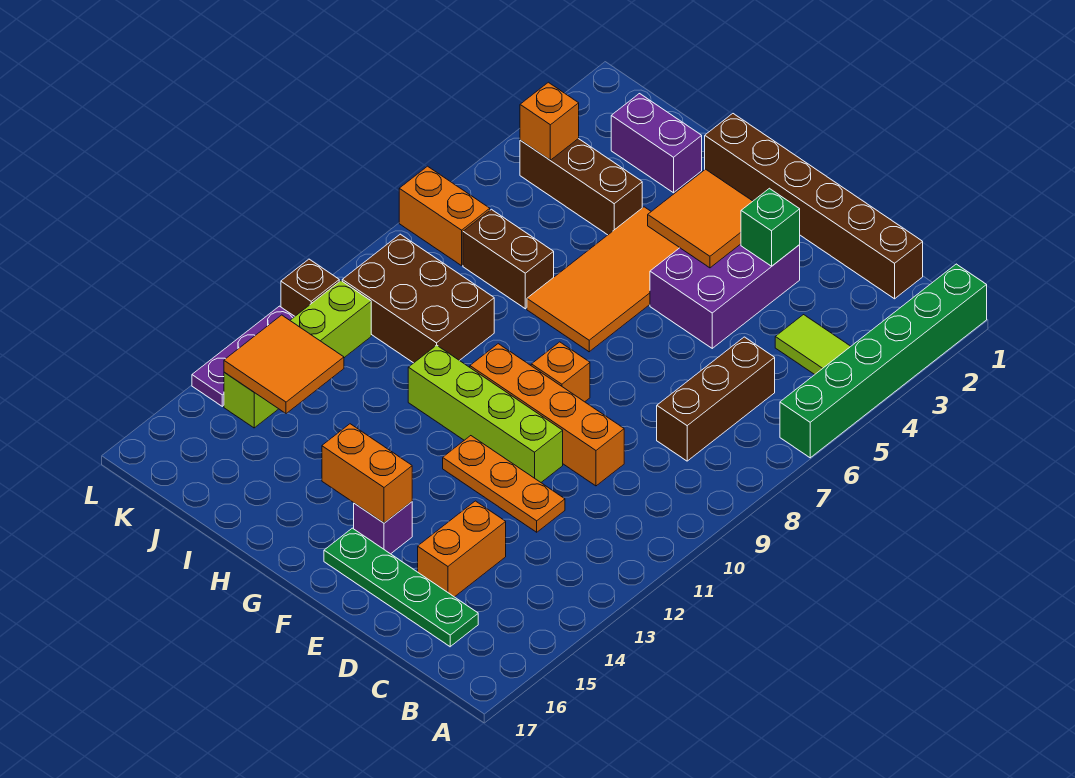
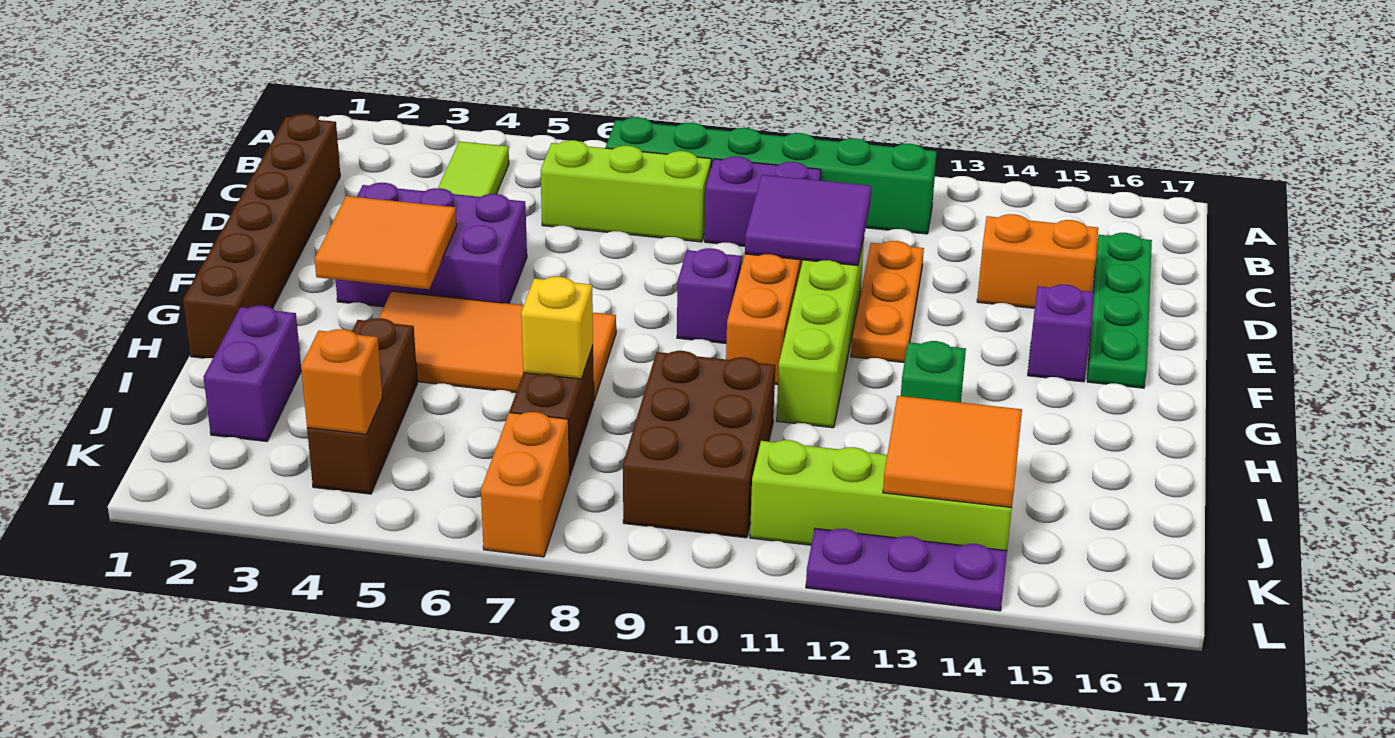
green 1x6 brick [780,264,987,458] -> green 1x6 brick moved to [606,117,937,234]
brown 1x3 brick [657,337,775,461] -> lime 1x3 brick [541,140,711,242]
none -> purple 1x2 brick [705,156,821,246]
none -> purple 2x2 tile [745,175,872,266]
green 1x1 brick [741,188,800,266] -> green 1x1 brick moved to [901,341,966,403]
orange 1x1 brick [531,342,590,402] -> purple 1x1 brick [677,248,742,343]
orange 1x2 brick [322,424,412,523] -> none
none -> yellow 1x1 brick [521,277,593,379]
brown 1x1 brick [281,259,339,316] -> none

